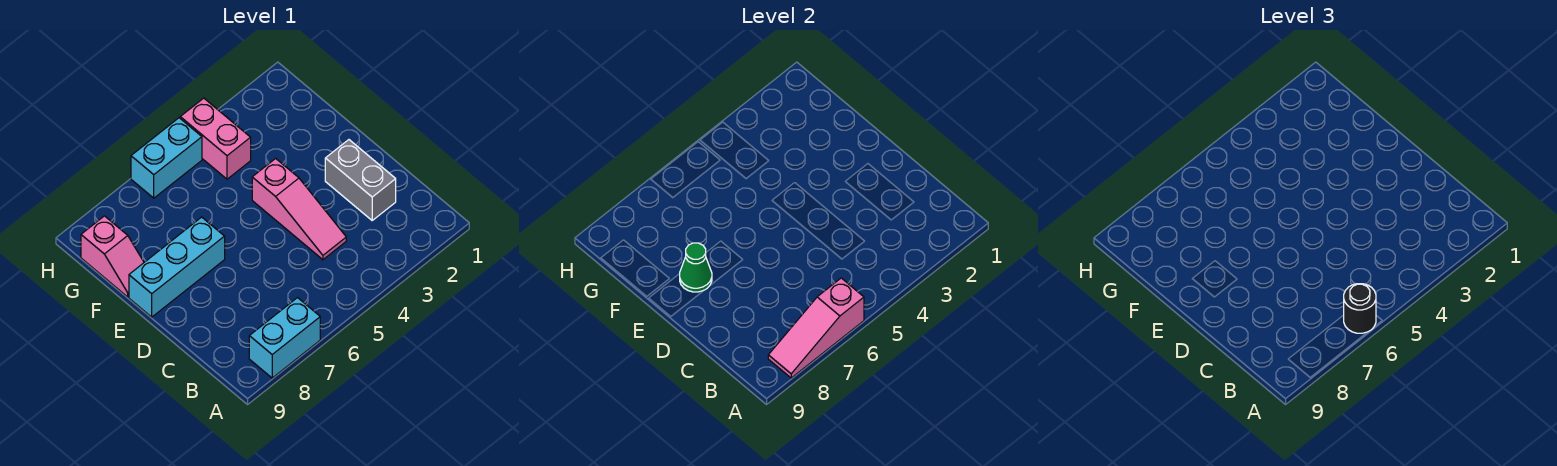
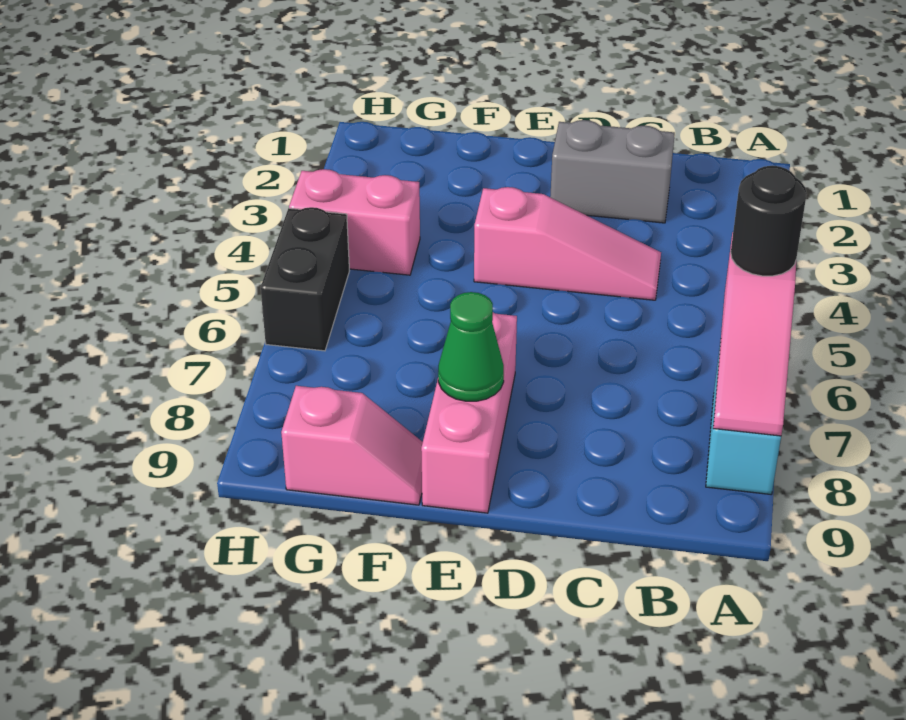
cyan 1x3 brick [129,217,225,317] -> pink 1x3 brick [421,312,517,513]
cyan 1x2 brick [131,118,202,198] -> black 1x2 brick [261,207,349,351]

